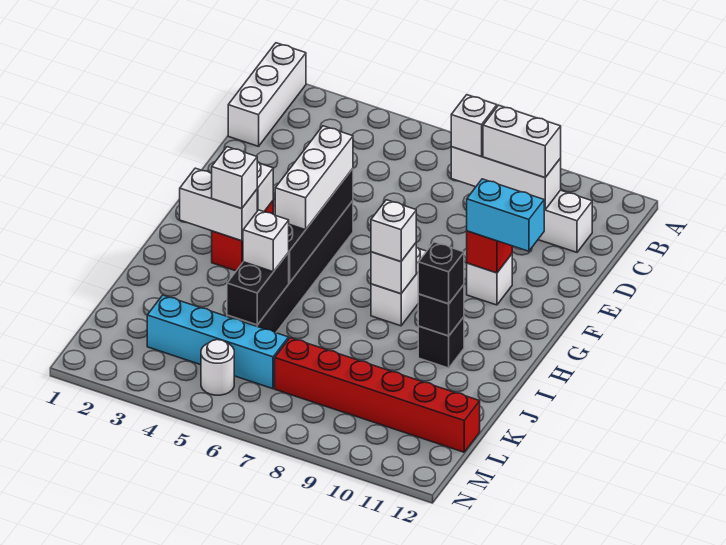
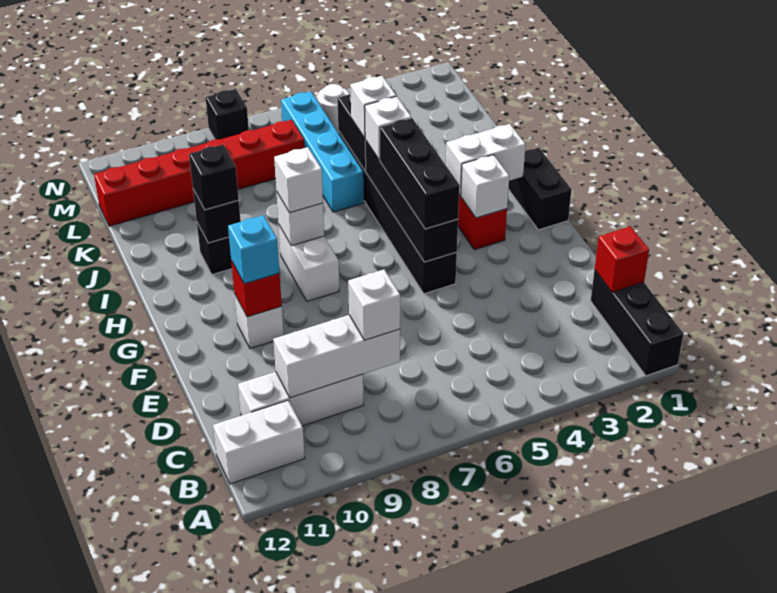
white 1x3 brick [228,43,306,146] -> black 1x3 brick [591,270,683,376]
none -> red 1x1 brick [595,226,649,292]
white 1x2 brick [483,105,561,178] -> white 1x2 brick moved to [213,400,305,484]
white 1x3 brick [275,126,353,230] -> black 1x3 brick [380,118,460,229]
cyan 1x2 brick [467,179,544,251] -> cyan 1x1 brick [228,215,280,284]
none -> black 1x2 brick [508,148,572,230]
white 1x1 brick [212,147,257,209] -> white 1x1 brick moved to [365,96,411,160]
cyan 1x4 brick [147,295,288,389] -> cyan 1x4 brick turned to [281,91,364,212]
none -> black 1x1 brick [206,89,249,139]

